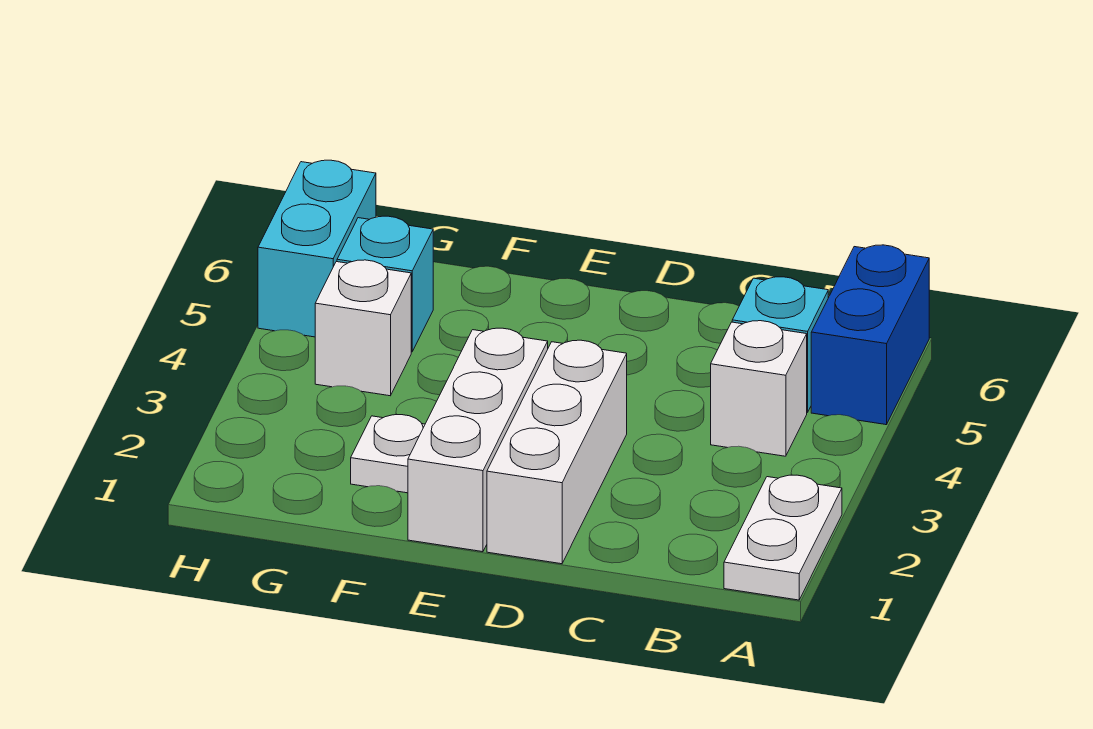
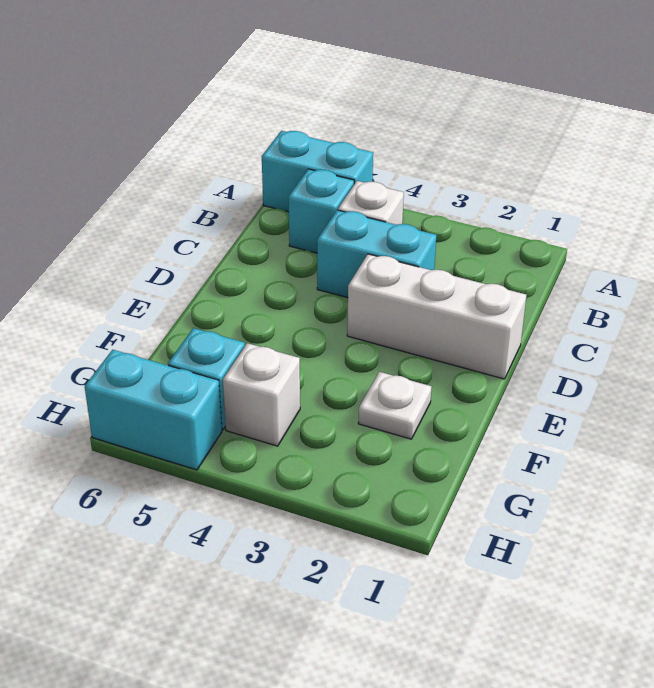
white 1x2 plate [724,475,842,600] -> none
blue 1x2 brick [811,245,929,425] -> cyan 1x2 brick [262,131,373,212]
none -> cyan 1x2 brick [317,210,436,298]
white 1x3 brick [408,328,548,552] -> none

